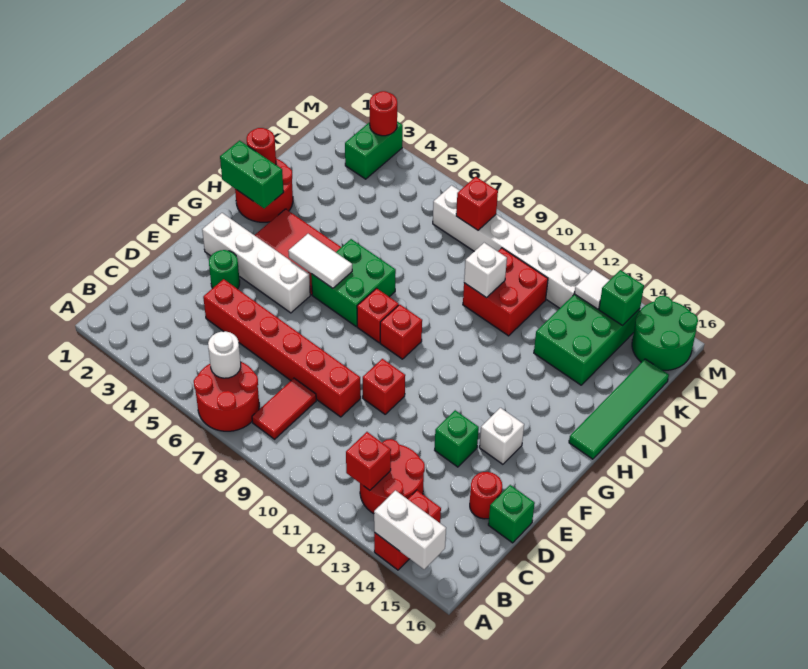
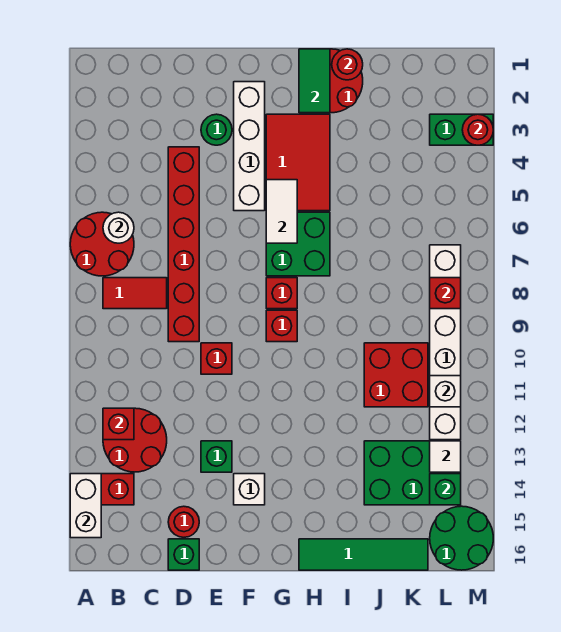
green 1x2 brick [220,141,284,208] -> green 1x2 tile [299,49,330,113]
white 1x1 brick [464,243,507,298] -> white 1x1 brick moved to [430,376,461,407]

